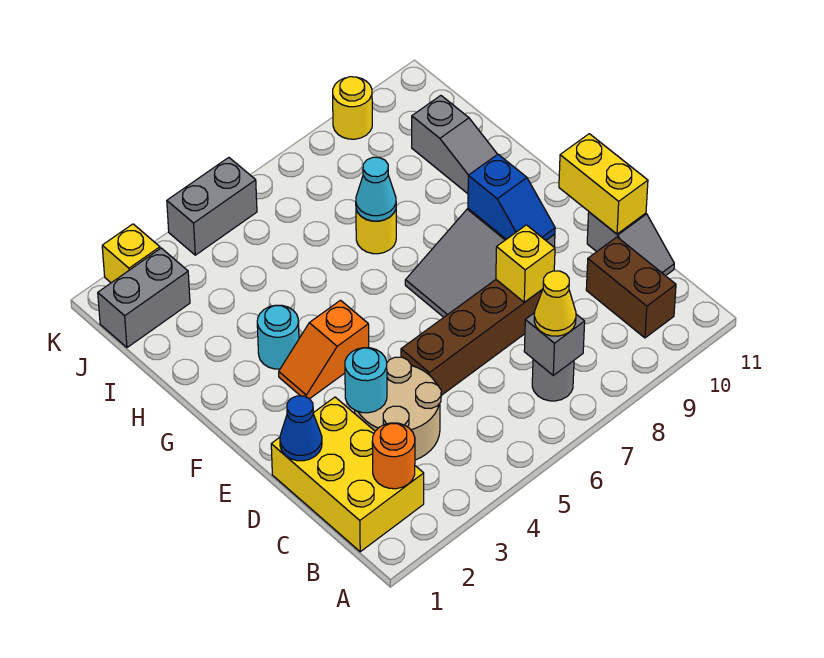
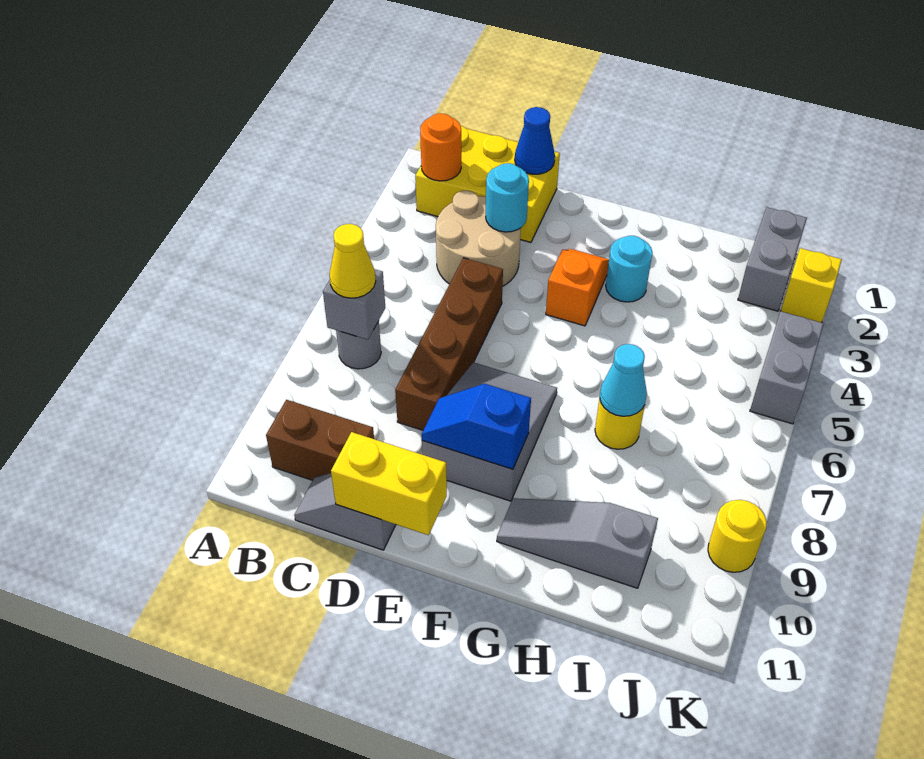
yellow 1x1 brick [496,225,555,302] -> none

